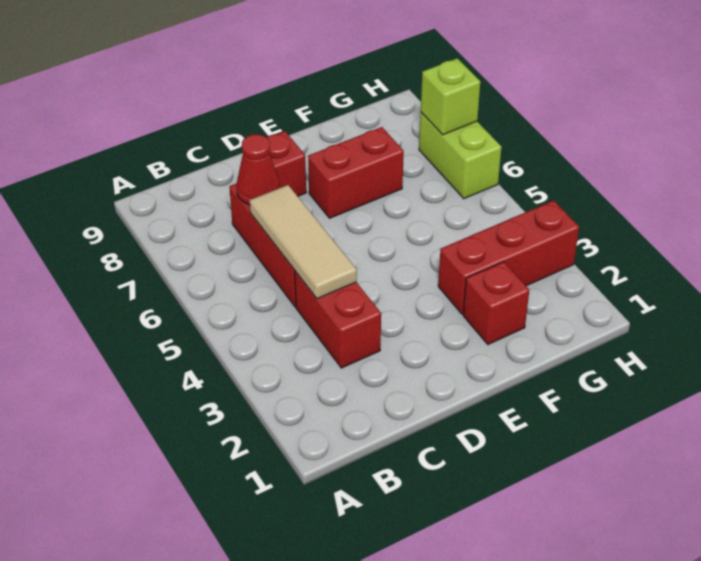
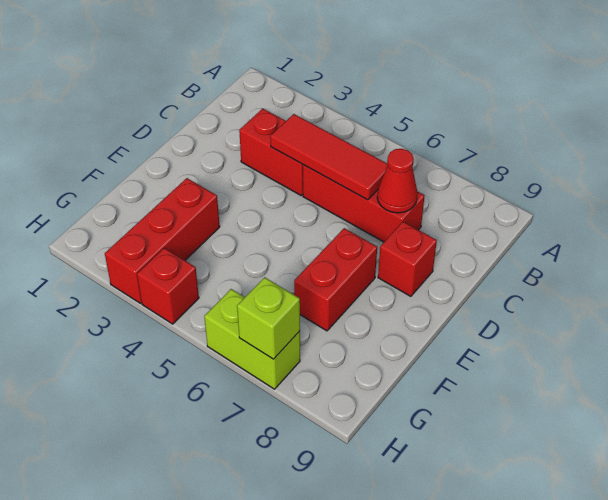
tan 1x3 tile [250,185,357,299] -> red 1x3 tile [270,114,388,200]
red 1x1 brick [463,262,529,345] -> red 1x1 brick moved to [137,248,199,324]

